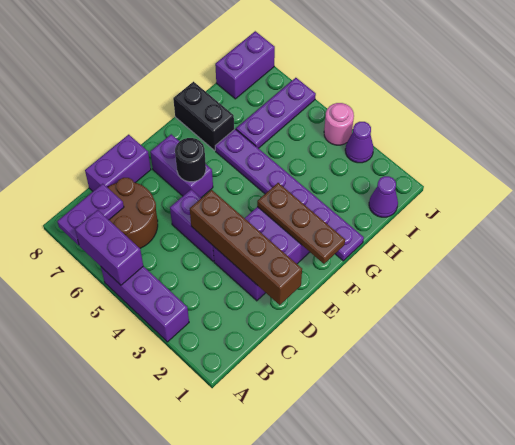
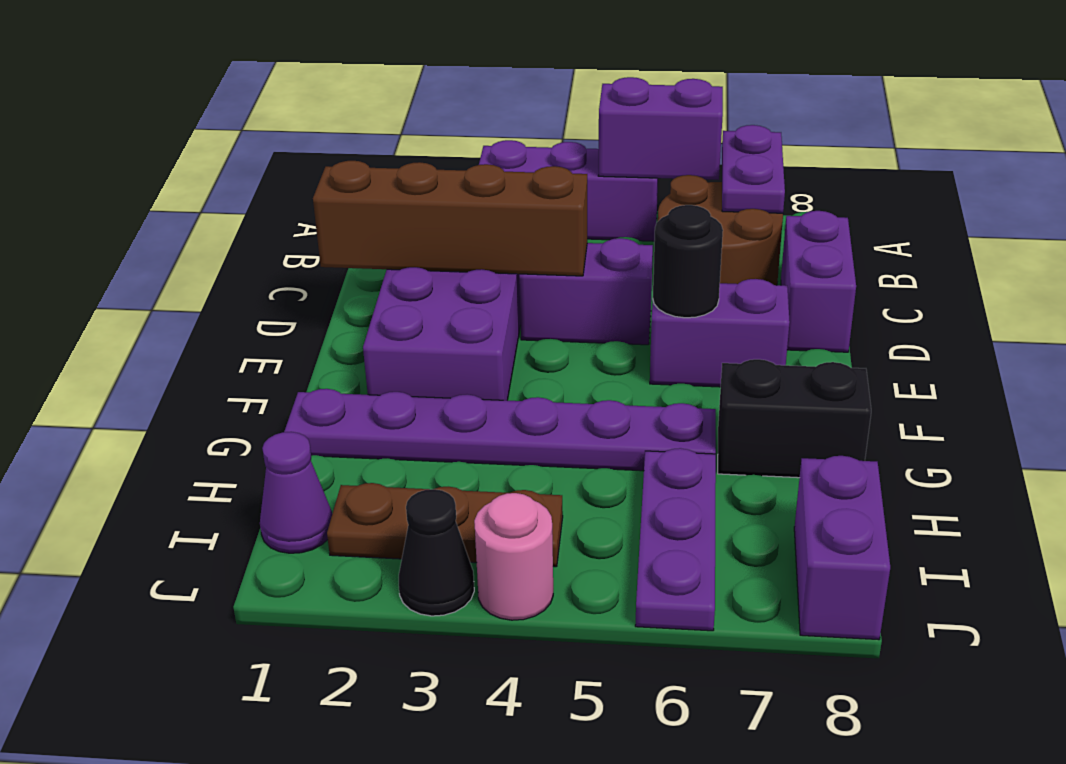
brown 1x3 plate [257,183,345,264] -> brown 1x3 plate moved to [327,483,563,567]
purple 1x1 cone [345,122,374,163] -> black 1x1 cone [399,489,474,616]

